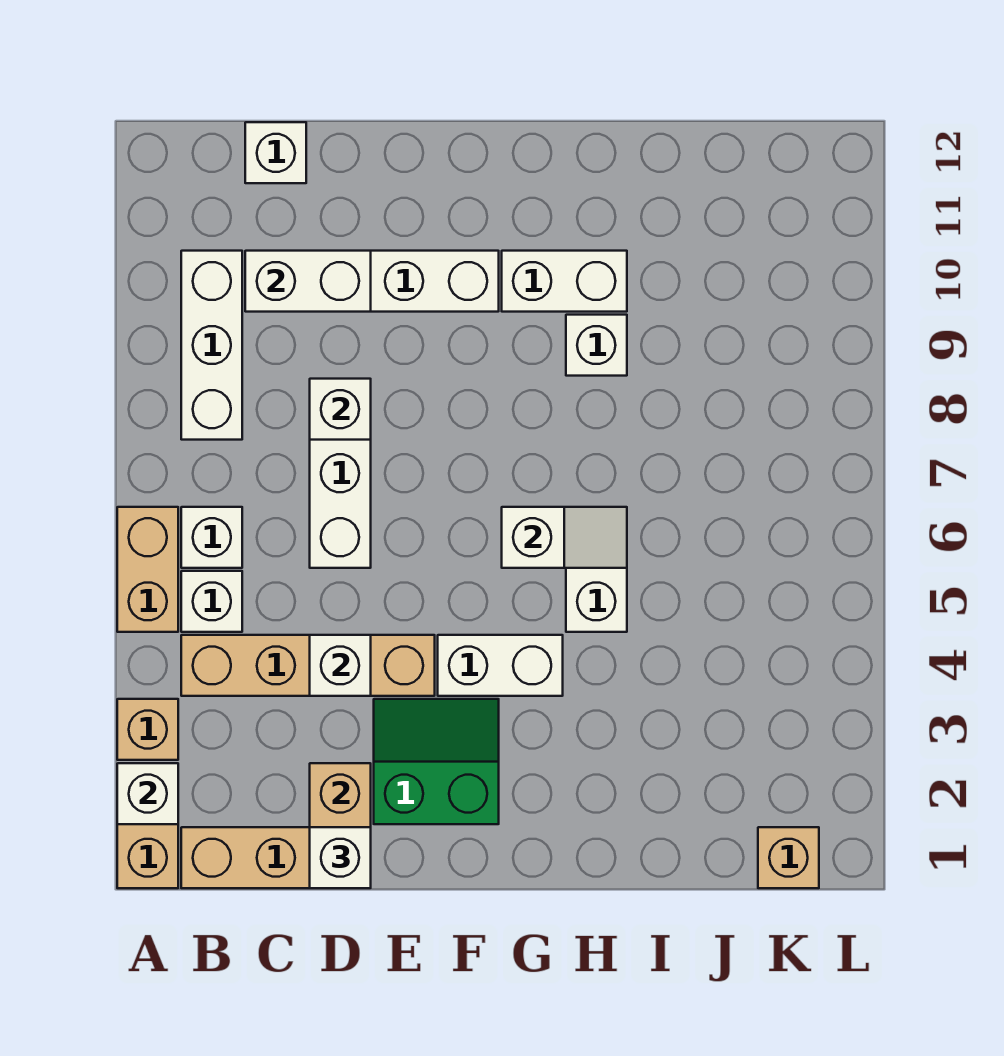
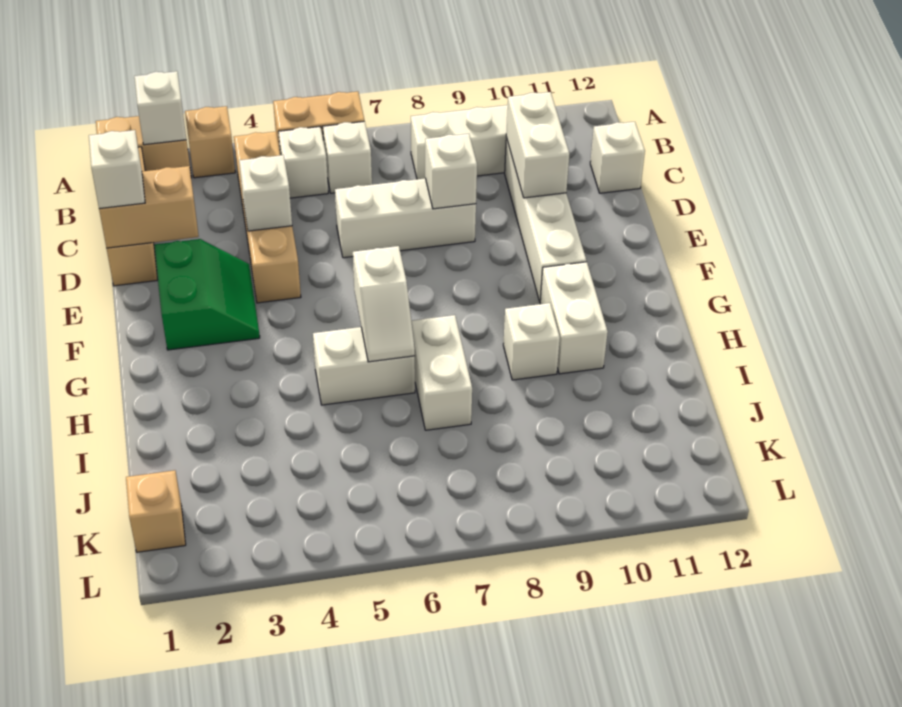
white 1x2 brick [438,635,563,696] -> white 1x2 brick moved to [411,315,472,430]

